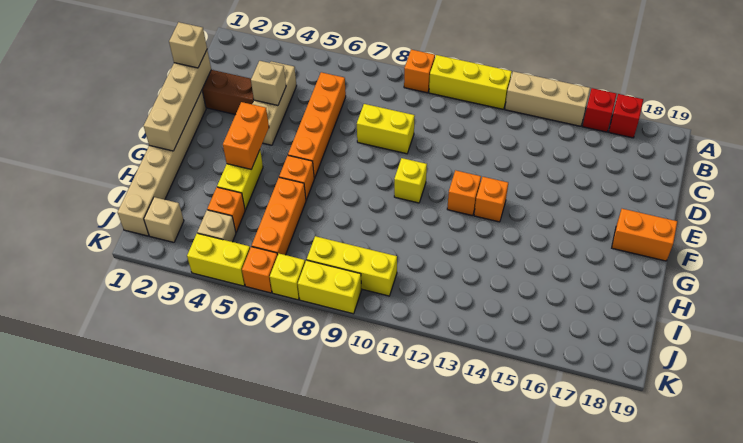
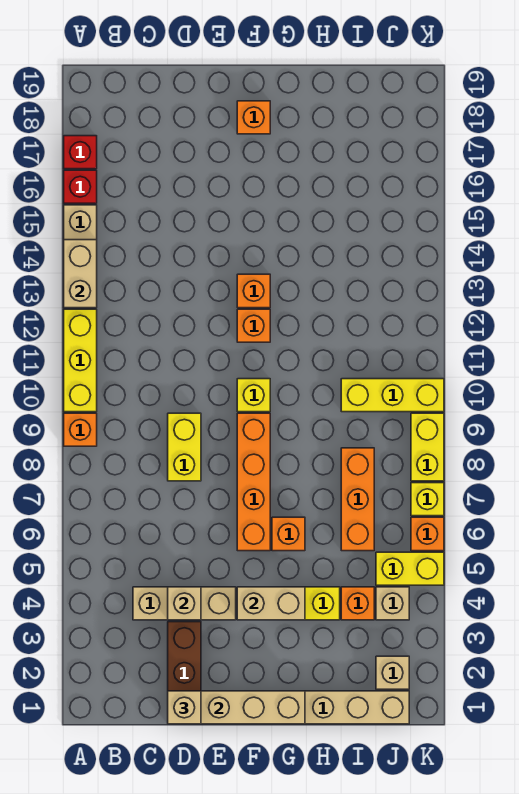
none -> tan 1x2 brick [64,240,97,308]
orange 1x4 brick [288,72,346,178] -> orange 1x4 brick turned to [237,413,270,551]
orange 1x2 brick [223,102,269,169] -> tan 1x2 brick [237,587,305,620]
orange 1x2 brick [612,209,677,261] -> orange 1x1 brick [237,101,270,134]
orange 1x3 brick [252,177,306,255] -> orange 1x3 brick turned to [341,448,374,551]
yellow 1x3 brick [307,236,397,296] -> yellow 1x3 brick turned to [341,379,444,412]
yellow 1x2 brick [187,233,250,286] -> yellow 1x2 brick turned to [376,552,444,585]

